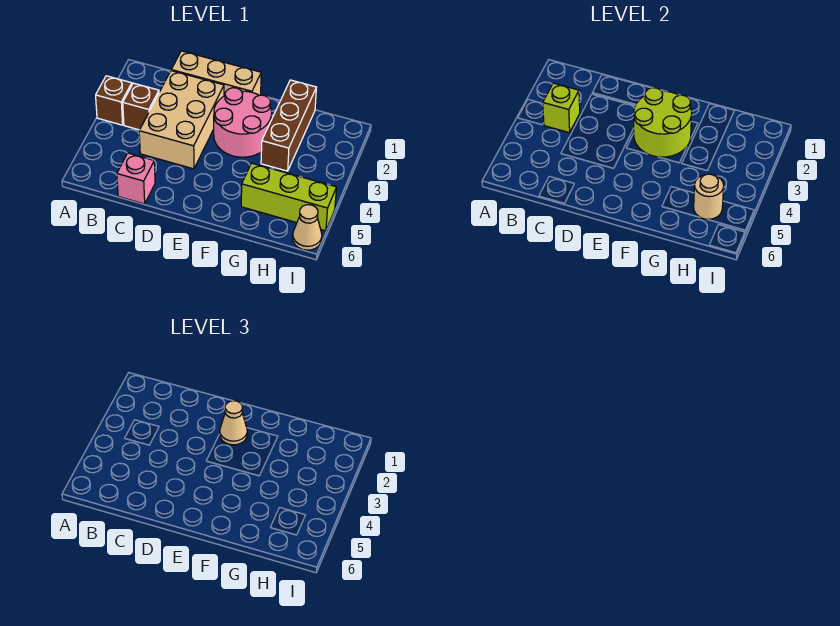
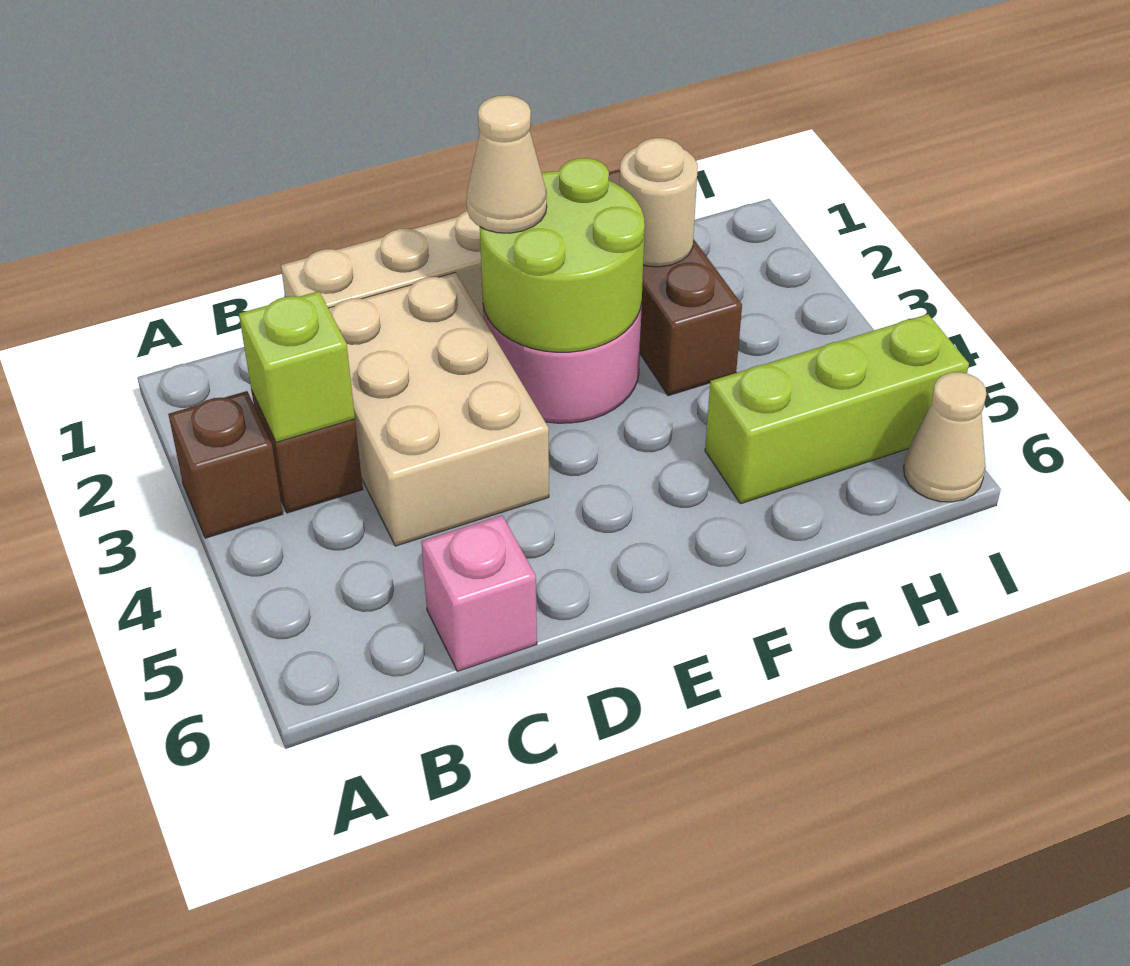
tan 1x1 round brick [694,174,724,219] -> tan 1x1 round brick moved to [620,138,698,267]

